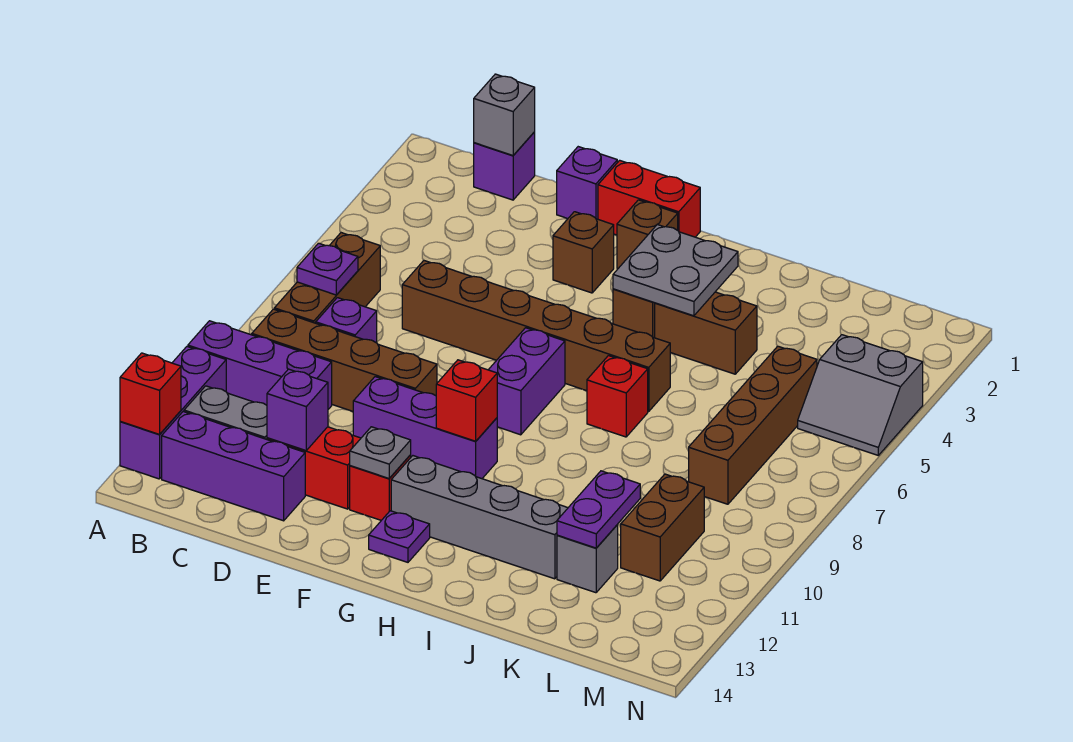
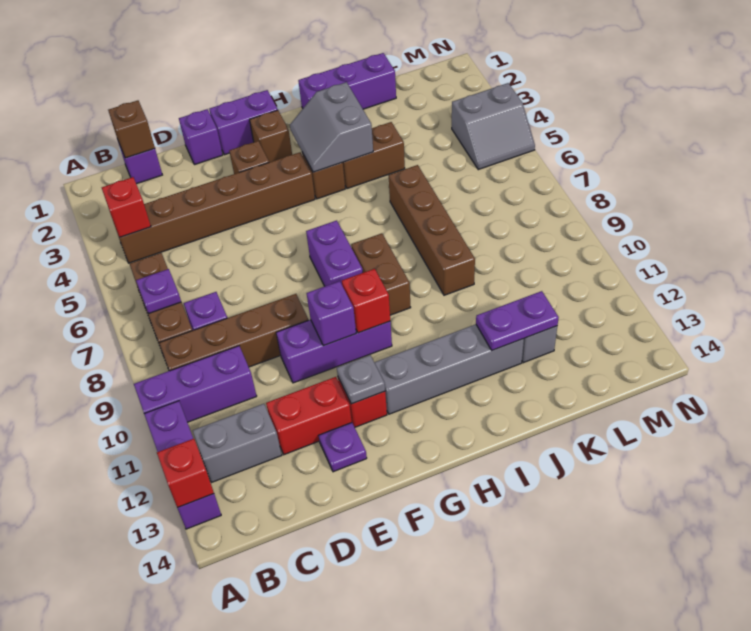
purple 1x3 brick [162,412,305,521] -> purple 1x3 brick moved to [298,53,396,109]
grey 1x1 brick [474,74,535,155] -> brown 1x1 brick [108,100,155,158]
brown 1x6 brick [402,261,670,411] -> brown 1x6 brick moved to [115,152,315,263]
purple 1x1 brick [267,369,328,451] -> purple 1x1 brick moved to [307,281,356,346]
red 1x2 brick [598,160,700,237] -> purple 1x2 brick [209,90,278,155]
purple 1x1 plate [369,511,430,562] -> purple 1x1 plate moved to [319,423,367,472]
grey 2x2 plate [613,224,738,316] -> grey 2x2 slope [290,82,373,172]
red 1x1 brick [587,356,648,437] -> red 1x1 brick moved to [102,177,151,237]
purple 1x2 plate [557,471,640,548] -> purple 1x2 plate turned to [476,291,559,350]
brown 1x4 brick [689,346,817,504] -> brown 1x4 brick moved to [388,165,475,295]
brown 1x2 brick [621,474,704,581] -> brown 1x2 brick moved to [351,233,411,315]

